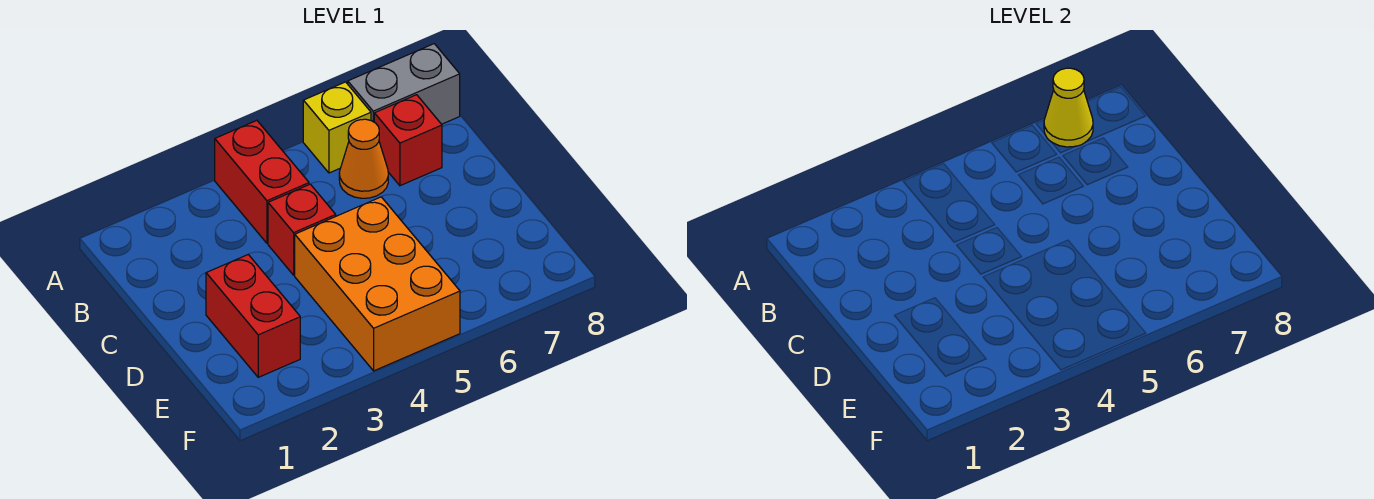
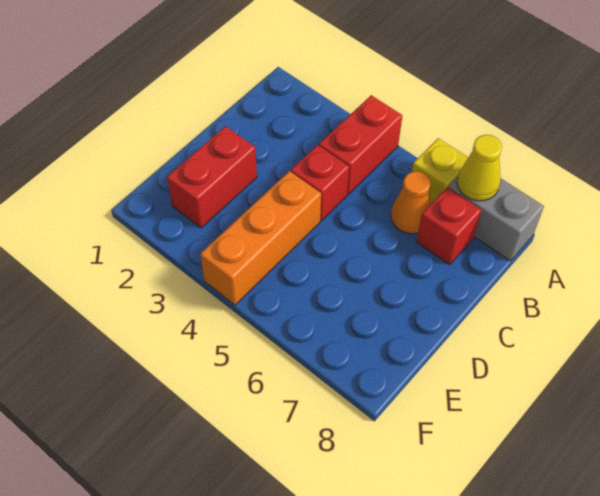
orange 2x3 brick [295,197,460,371] -> orange 1x3 brick [200,171,321,305]

